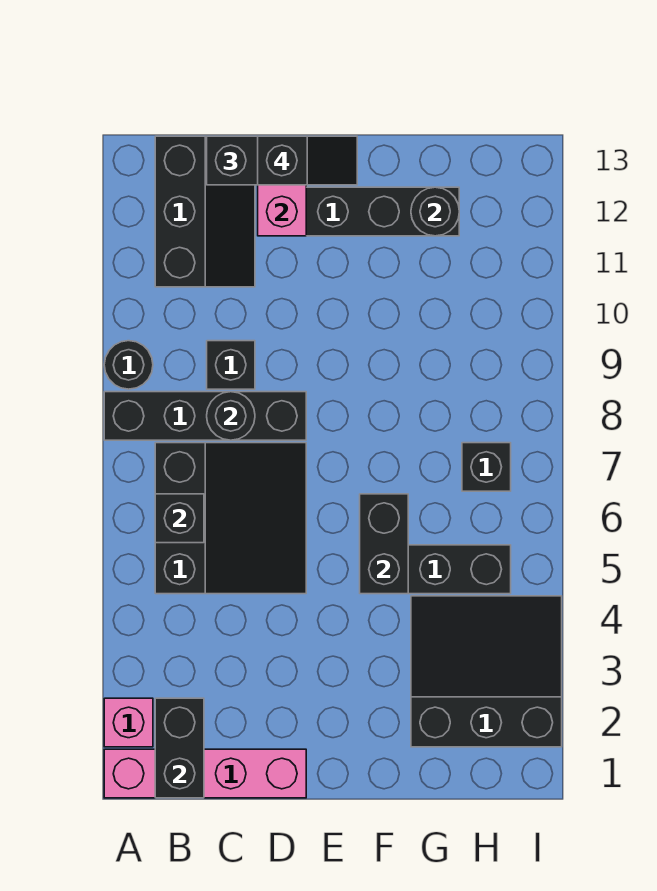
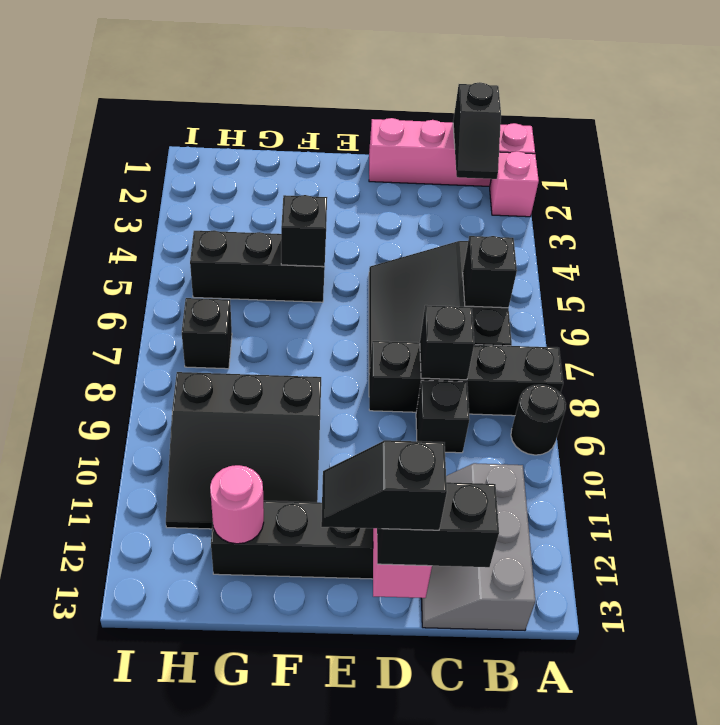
black 1x2 brick [155,698,204,798] -> black 1x2 slope [453,82,501,179]
black 2x3 slope [155,136,255,287] -> grey 2x3 slope [421,463,535,630]
black 1x1 round brick [207,392,255,440] -> black 1x1 brick [420,305,474,380]
black 1x2 brick [360,494,408,594] -> black 1x1 brick [281,195,327,267]
black 3x3 slope [411,596,562,747] -> black 3x3 slope moved to [166,372,321,529]
black 1x1 round brick [411,187,459,236] -> pink 1x1 round brick [210,465,264,544]

